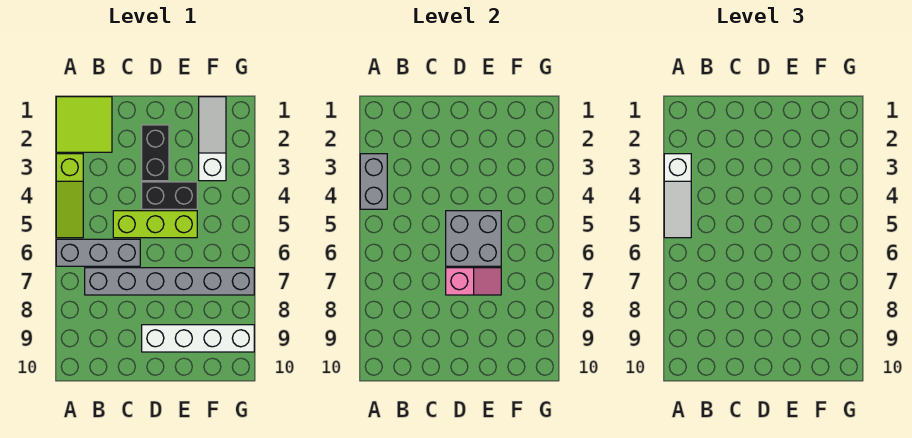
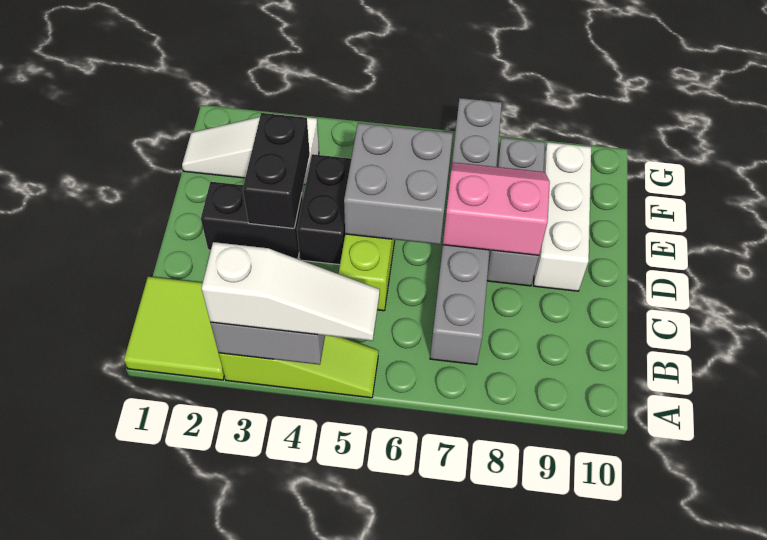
grey 1x3 brick [56,239,140,266] -> grey 1x3 brick moved to [487,138,545,286]
none -> black 1x2 brick [243,113,310,228]
pink 1x2 slope [446,268,501,295] -> pink 2x2 slope [443,162,550,255]
white 1x4 brick [142,325,254,352] -> white 1x3 brick [534,142,591,291]

